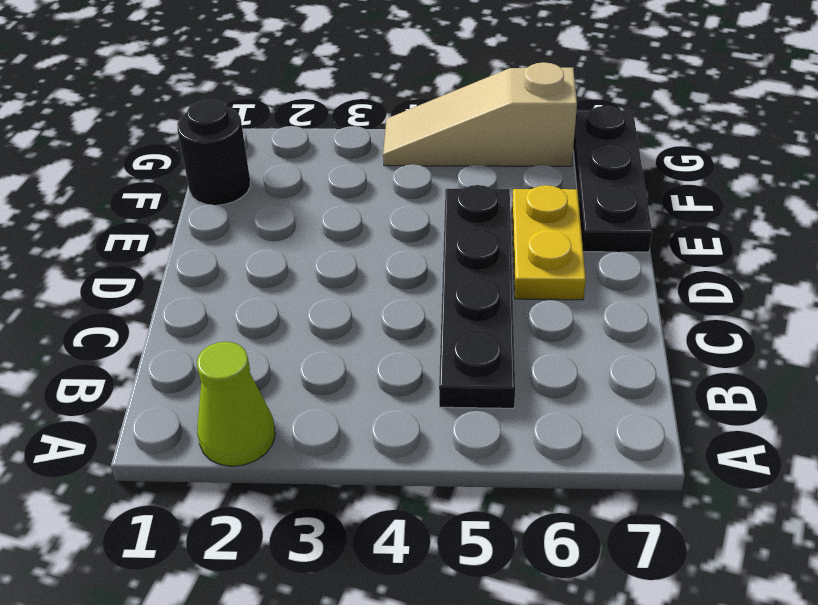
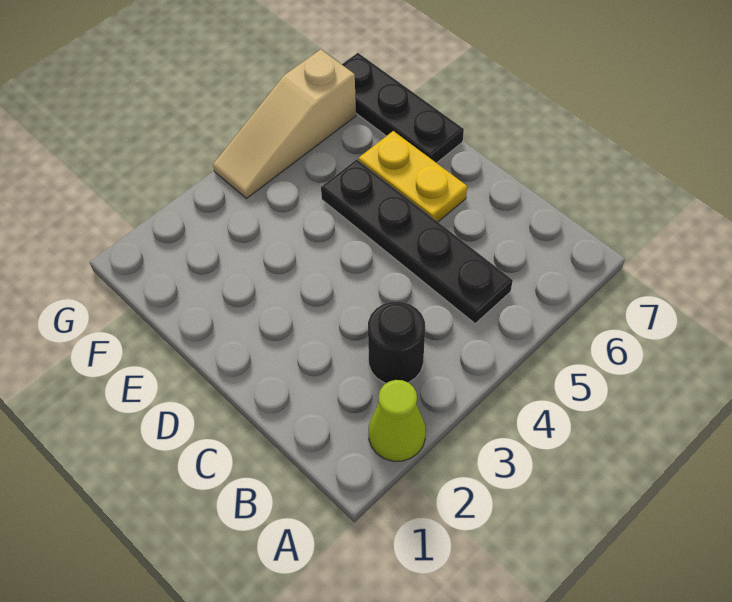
black 1x1 round brick [177,100,250,205] -> black 1x1 round brick moved to [368,302,425,383]

